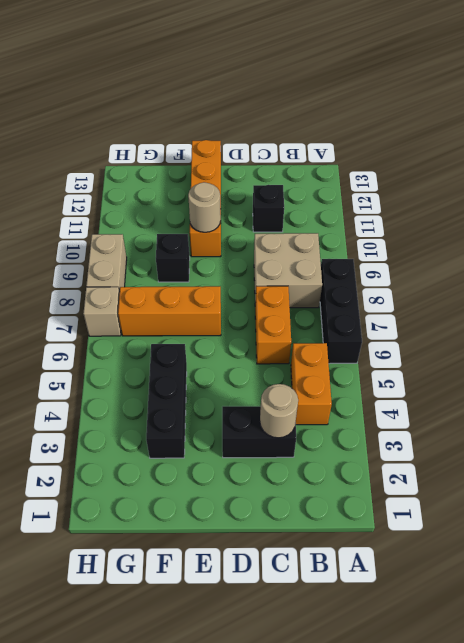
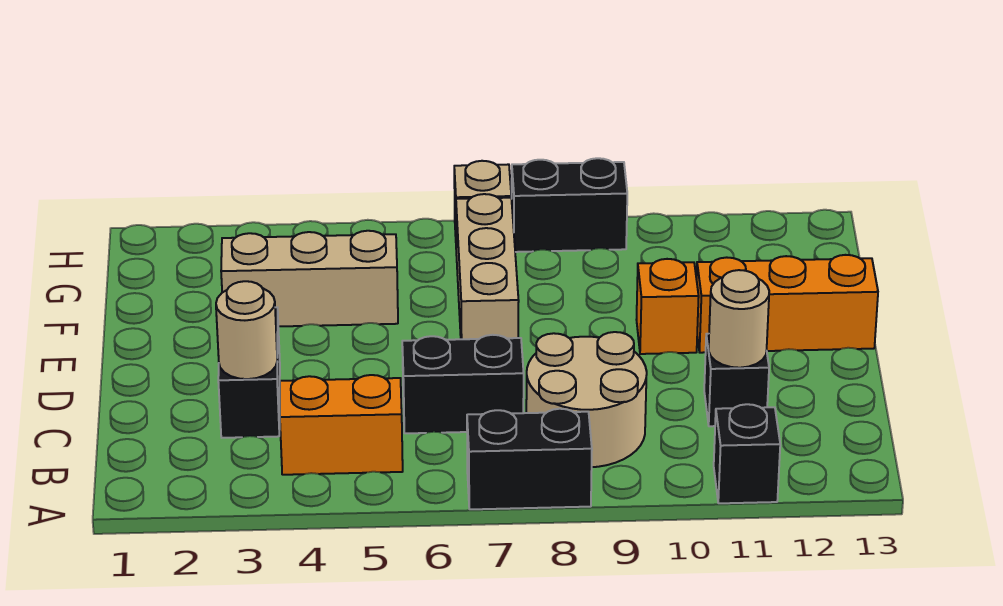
black 1x3 brick [320,259,362,364] -> black 1x2 brick [467,409,592,509]
tan 2x2 brick [254,233,322,308] -> tan 2x2 round brick [526,332,647,467]
orange 1x2 brick [255,286,291,364] -> black 1x2 brick [402,335,524,433]
orange 1x3 brick [118,286,221,336] -> tan 1x3 brick [456,194,519,339]
tan 1x1 round brick [188,182,221,232] -> tan 1x1 round brick moved to [709,270,769,368]
black 1x3 brick [146,344,187,458] -> tan 1x3 brick [221,231,398,327]
black 1x1 brick [156,234,190,282] -> black 1x1 brick moved to [714,404,780,503]
tan 1x2 brick [86,234,127,292] -> black 1x2 brick [512,158,627,252]

